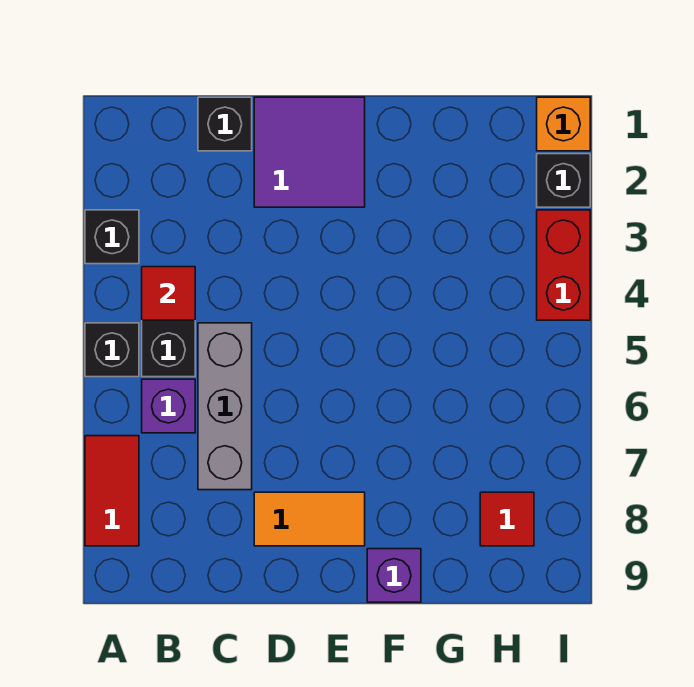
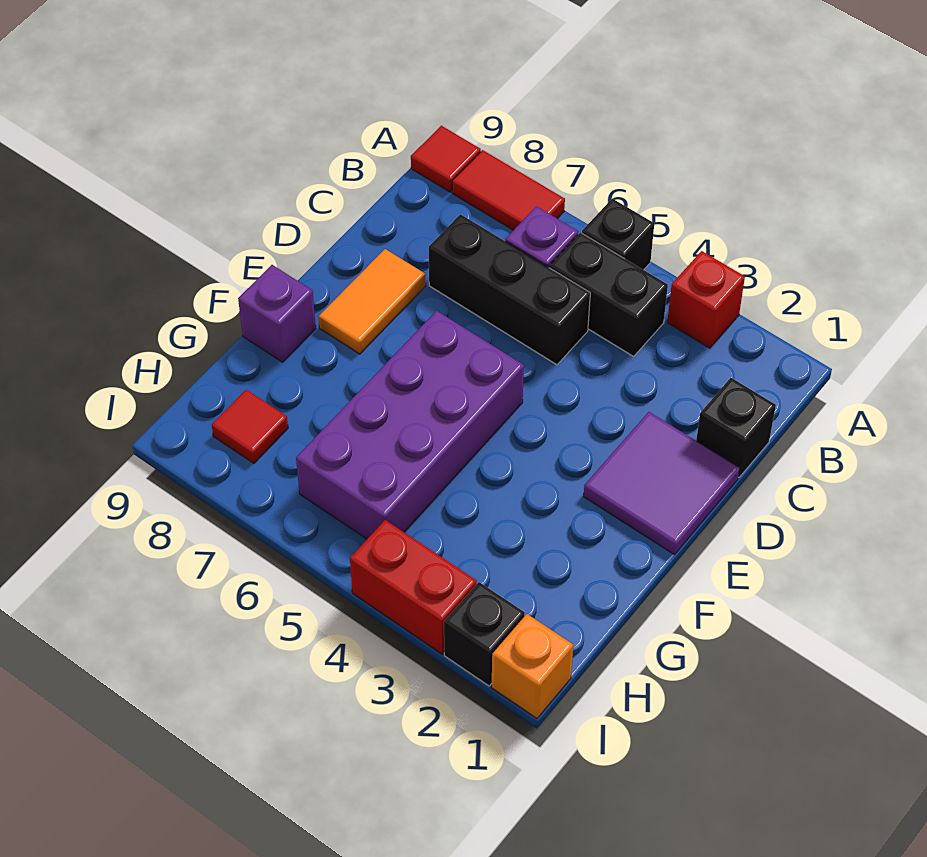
black 1x1 brick [85,210,139,264] -> red 1x1 brick [667,251,745,348]
red 1x1 tile [142,267,195,320] -> red 1x1 tile moved to [411,126,481,192]
grey 1x3 brick [198,323,252,490] -> black 1x3 brick [429,214,590,365]
none -> purple 2x4 brick [296,311,524,539]

